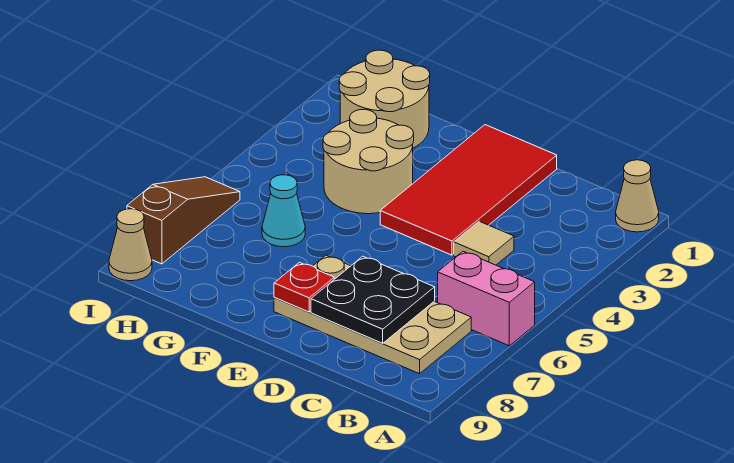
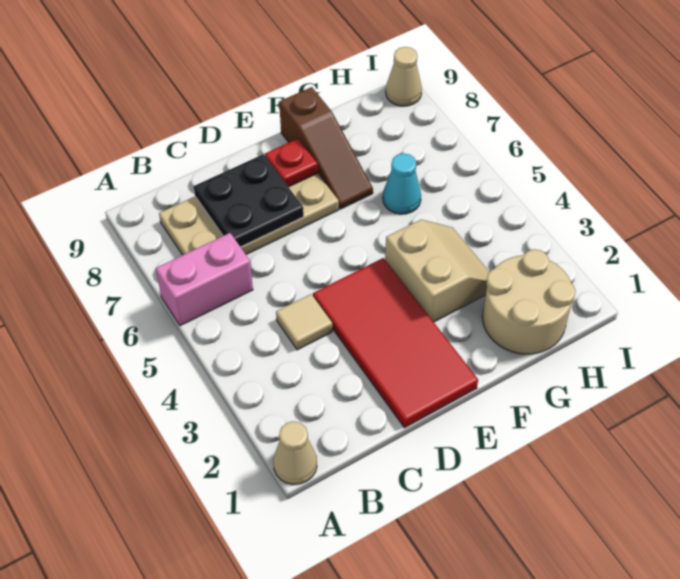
tan 2x2 round brick [323,109,414,214] -> tan 2x2 slope [385,220,489,322]
brown 1x3 slope [127,177,240,264] -> brown 1x3 slope moved to [279,87,373,209]

